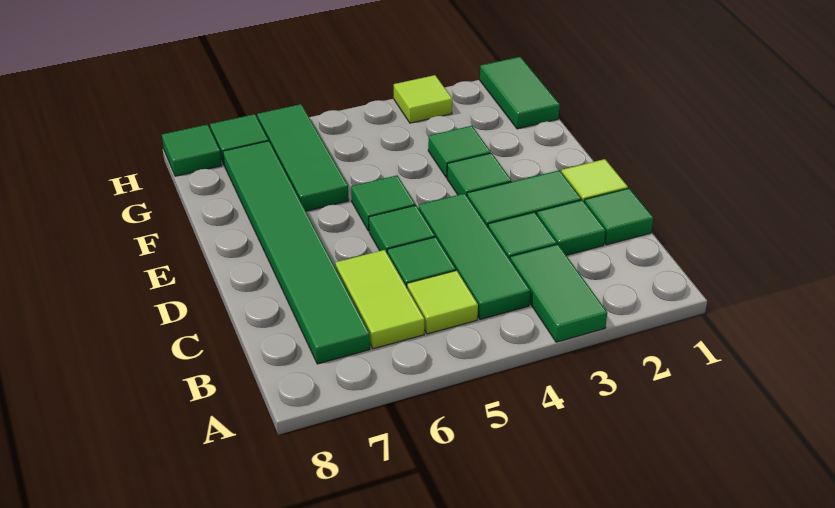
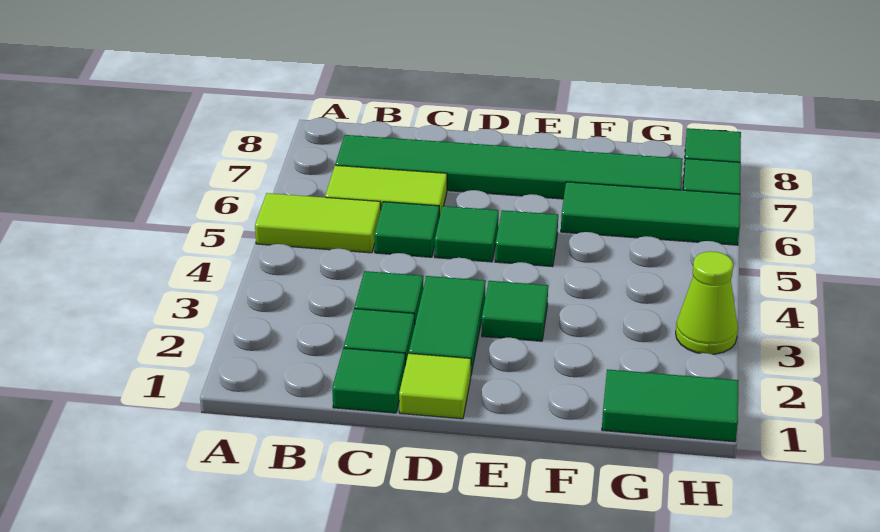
green 1x2 tile [510,244,607,342] -> none
green 1x3 tile [419,193,530,320] -> none
lime 1x1 tile [407,270,478,334] -> lime 1x2 tile [255,193,381,253]
green 1x1 tile [428,126,491,178] -> none
lime 1x1 tile [394,75,452,123] -> lime 1x1 cone [676,251,738,354]

